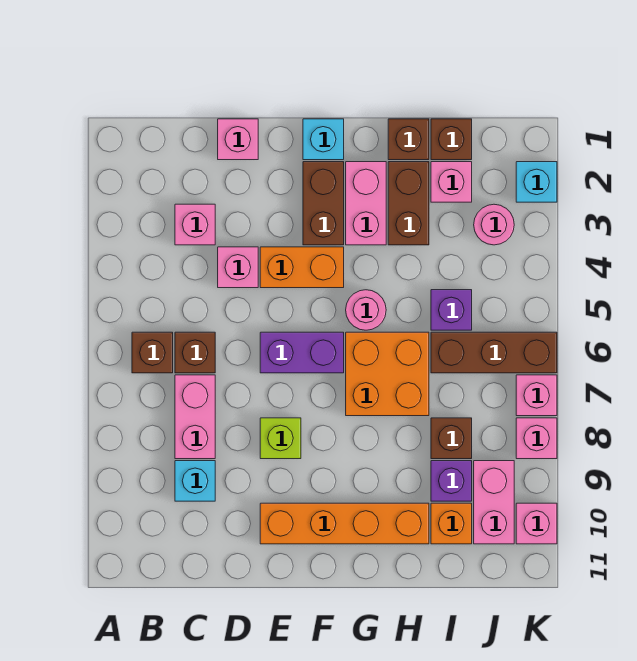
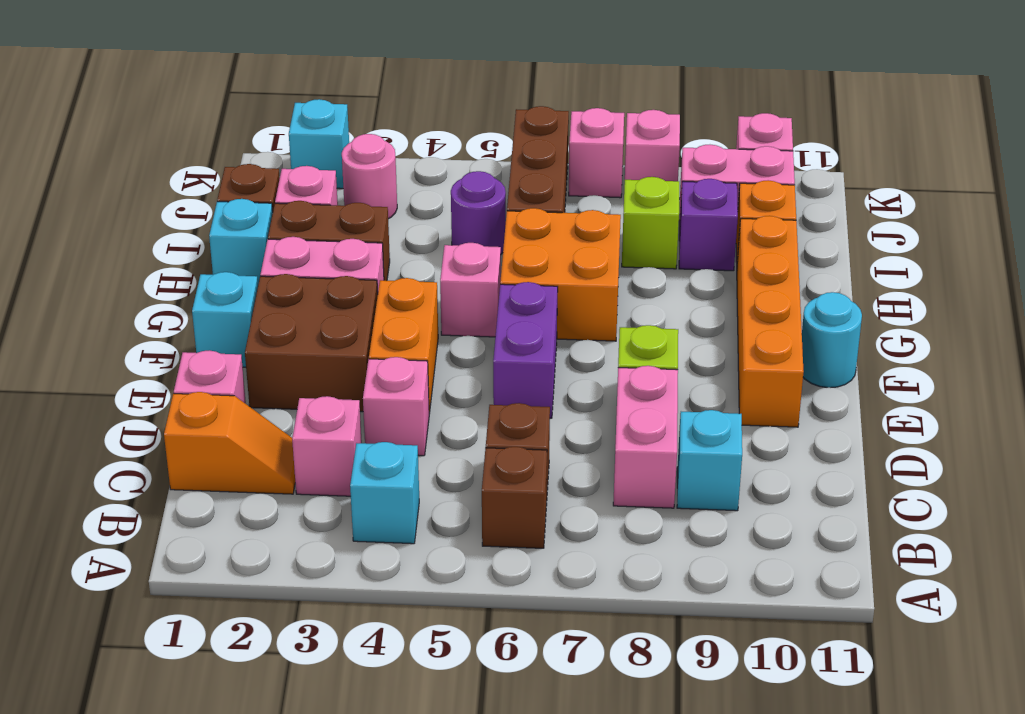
none -> cyan 1x1 brick [350,442,419,544]
none -> orange 1x2 slope [164,392,295,494]
pink 1x2 brick [175,375,215,459] -> pink 1x2 brick turned to [613,366,678,508]
brown 1x2 brick [303,162,344,245] -> brown 2x2 brick [245,274,378,412]
none -> cyan 1x1 round brick [802,292,862,388]
pink 1x1 round brick [346,290,386,330] -> pink 1x1 brick [440,243,501,337]
brown 1x1 brick [388,119,429,160] -> cyan 1x1 brick [209,199,273,284]
purple 1x1 brick [431,290,472,330] -> purple 1x1 round brick [451,171,506,254]
brown 1x1 brick [431,418,472,459] -> lime 1x1 brick [622,177,679,269]

